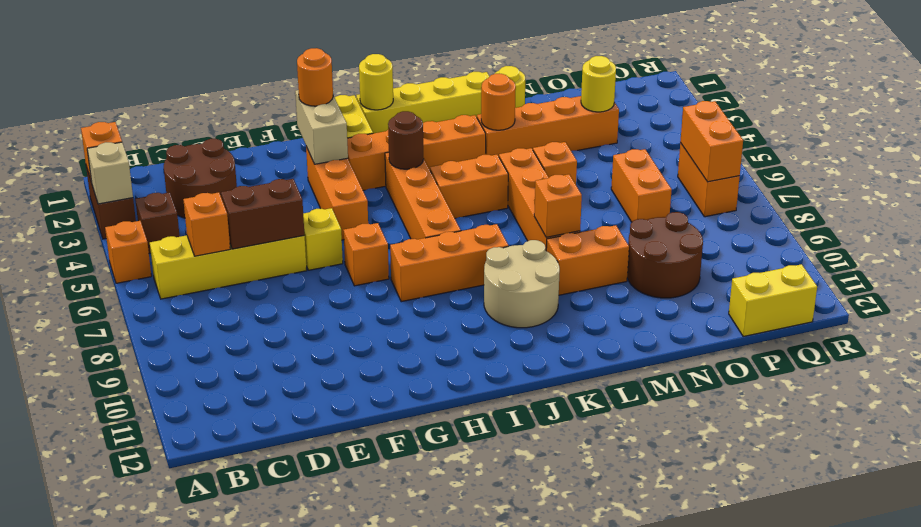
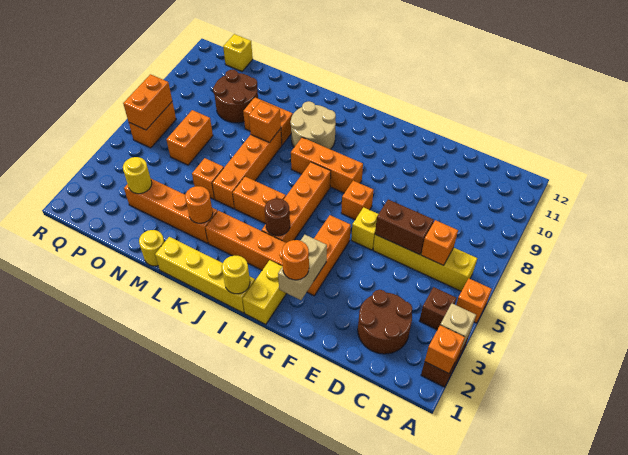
yellow 1x2 brick [729,264,817,336] -> yellow 1x1 brick [223,34,253,71]

